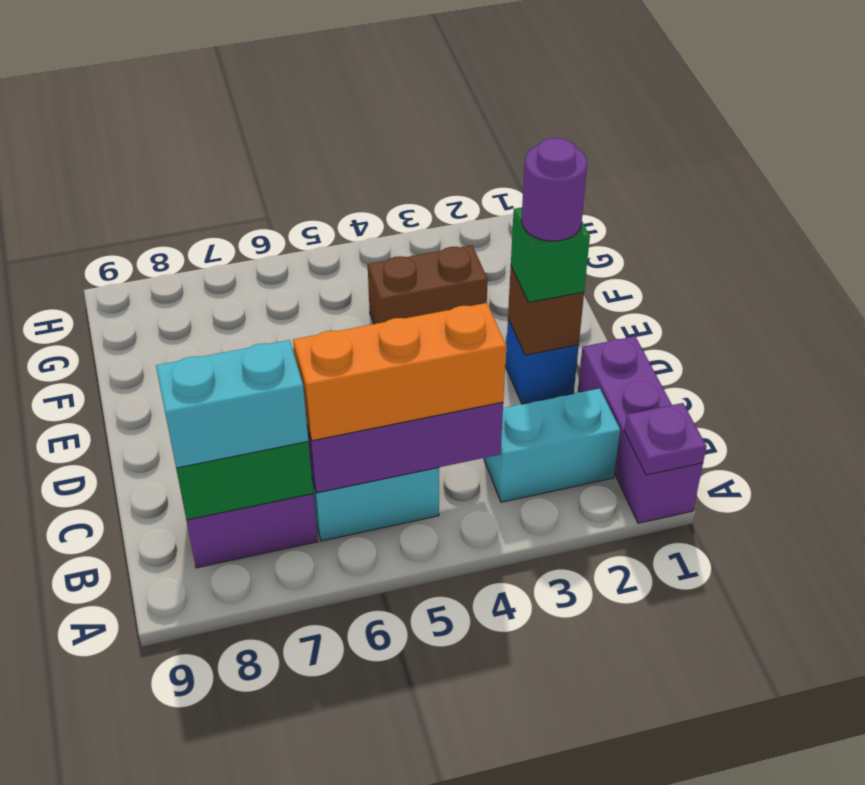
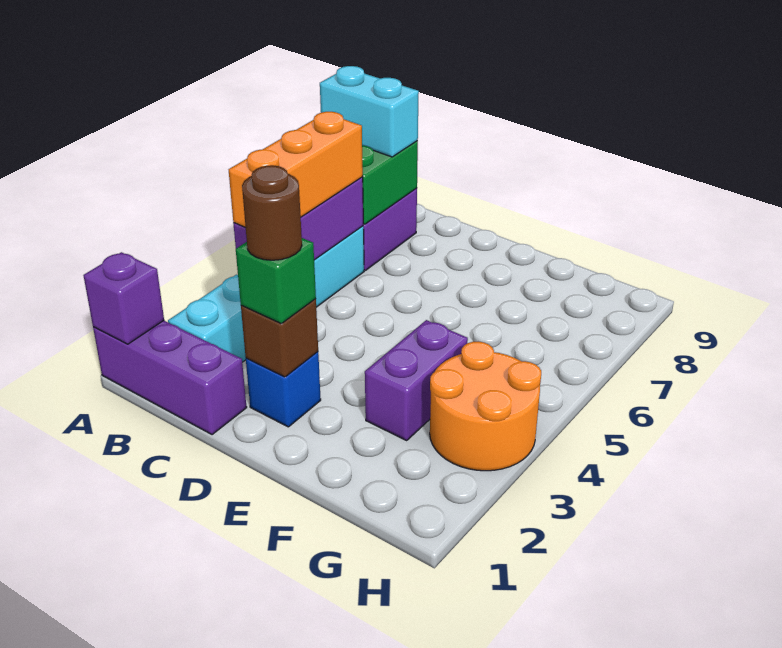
purple 1x1 plate [624,403,707,475] -> purple 1x1 brick [83,252,164,344]
cyan 1x2 brick [156,340,308,468] -> cyan 1x2 brick turned to [320,66,419,157]
purple 1x1 round brick [521,138,587,241] -> brown 1x1 round brick [242,165,302,260]
brown 1x2 brick [368,245,488,324] -> purple 1x2 brick [365,320,468,440]
none -> orange 2x2 round brick [430,342,541,471]

